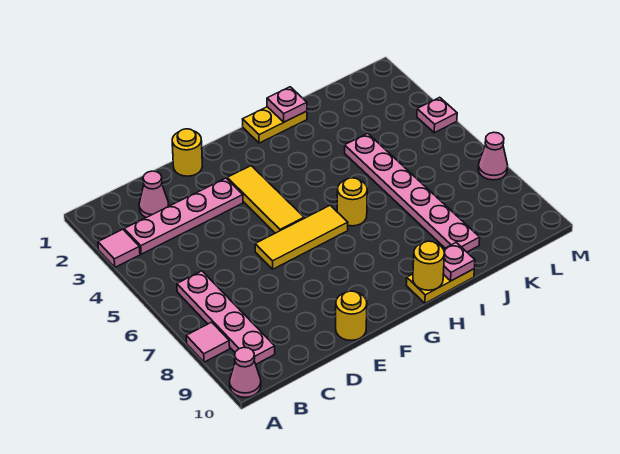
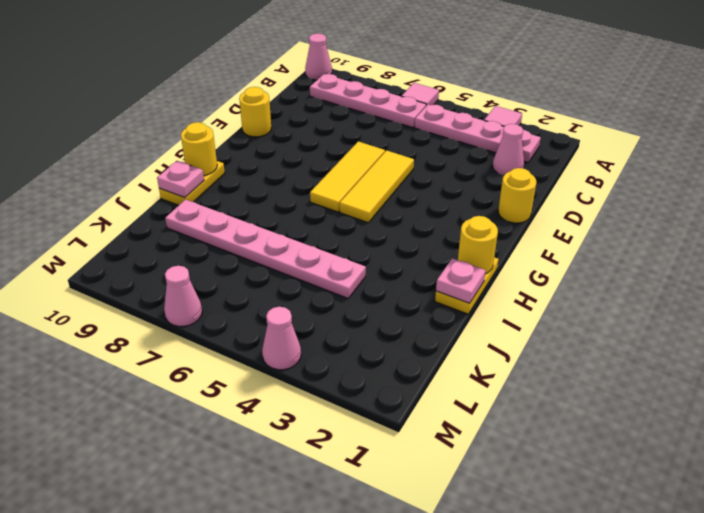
pink 1x1 tile [186,322,230,362] -> pink 1x1 tile moved to [401,83,439,106]
pink 1x4 plate [124,178,243,254] -> pink 1x4 plate turned to [415,104,541,162]
yellow 1x3 tile [227,166,304,233] -> yellow 1x3 tile turned to [340,150,414,223]
yellow 1x1 round brick [337,178,367,226] -> yellow 1x1 round brick moved to [458,216,498,274]
pink 1x1 plate [417,97,457,133] -> pink 1x1 cone [262,307,301,370]

